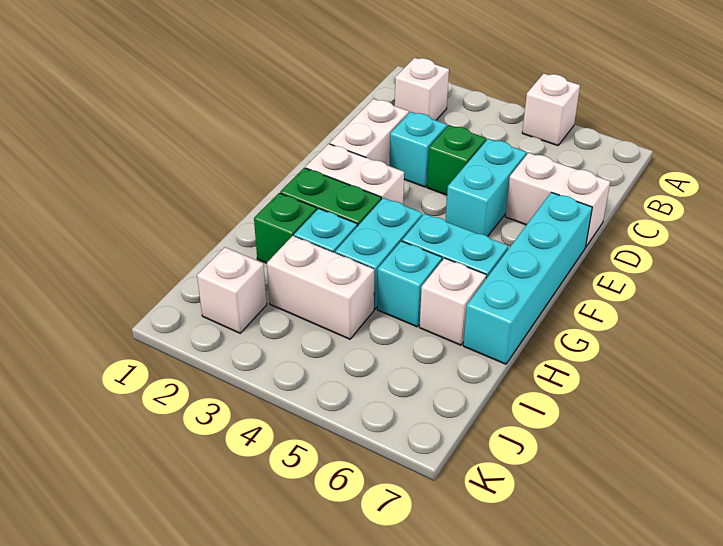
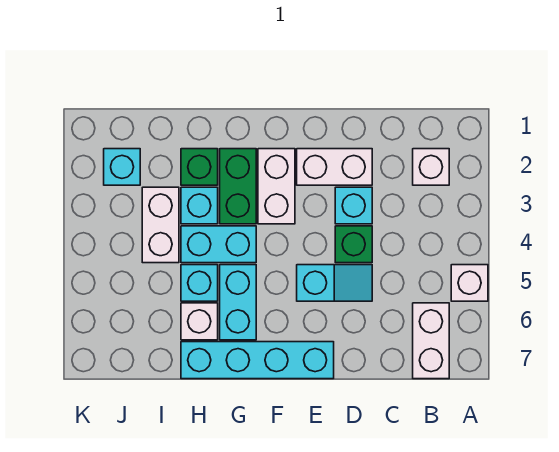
cyan 1x2 brick [446,139,526,236] -> cyan 1x2 slope [297,265,372,301]
white 1x2 brick [505,153,610,246] -> white 1x2 brick moved to [413,303,449,379]
white 1x1 brick [197,247,267,333] -> cyan 1x1 brick [104,149,140,185]

